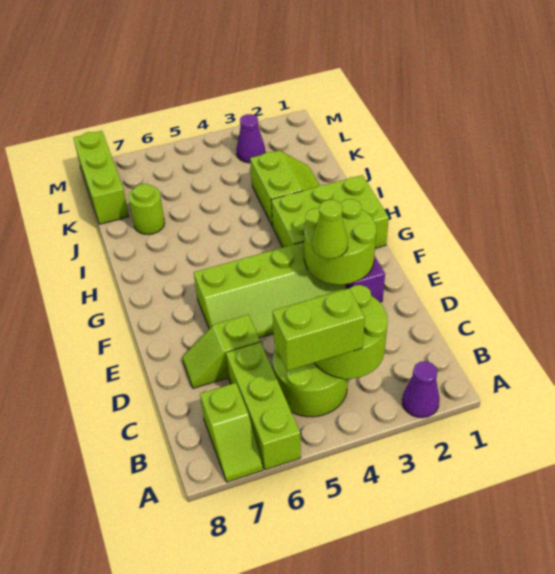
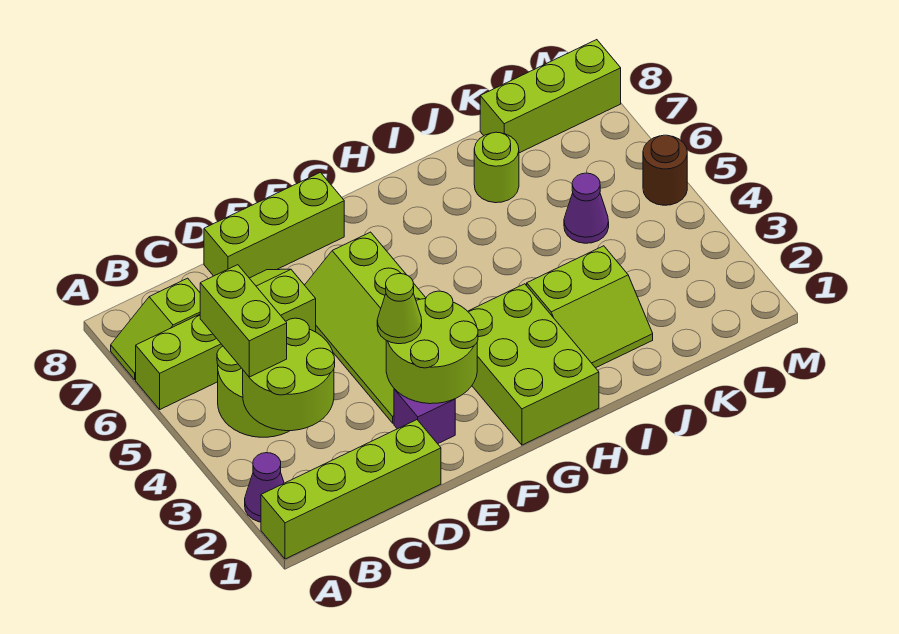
none -> lime 1x4 brick [261,420,441,559]
none -> lime 1x3 brick [204,172,344,278]
purple 1x1 cone [236,114,265,163] -> purple 1x1 cone moved to [564,173,609,243]
none -> brown 1x1 round brick [643,135,687,205]

